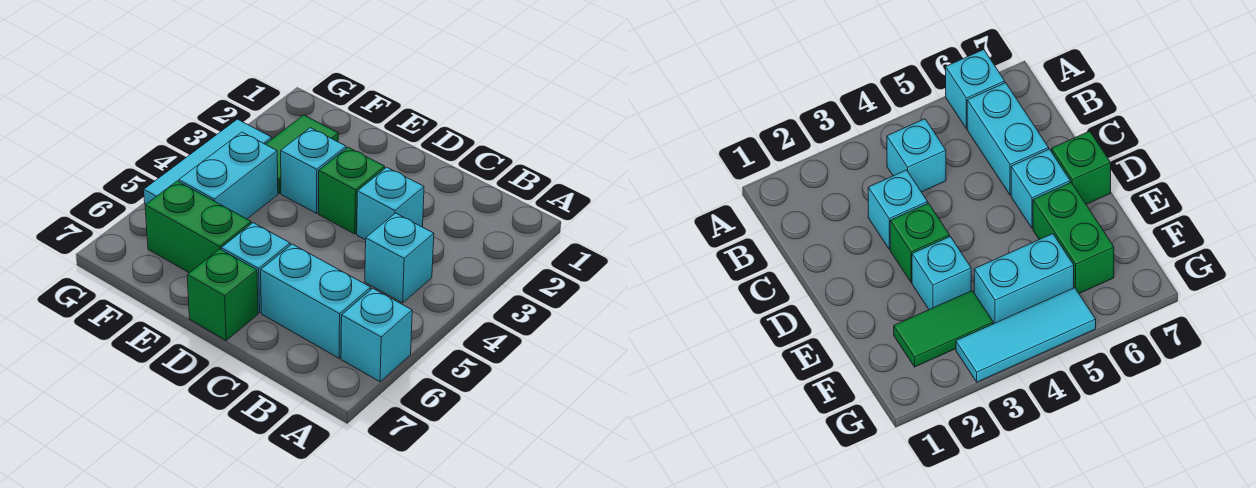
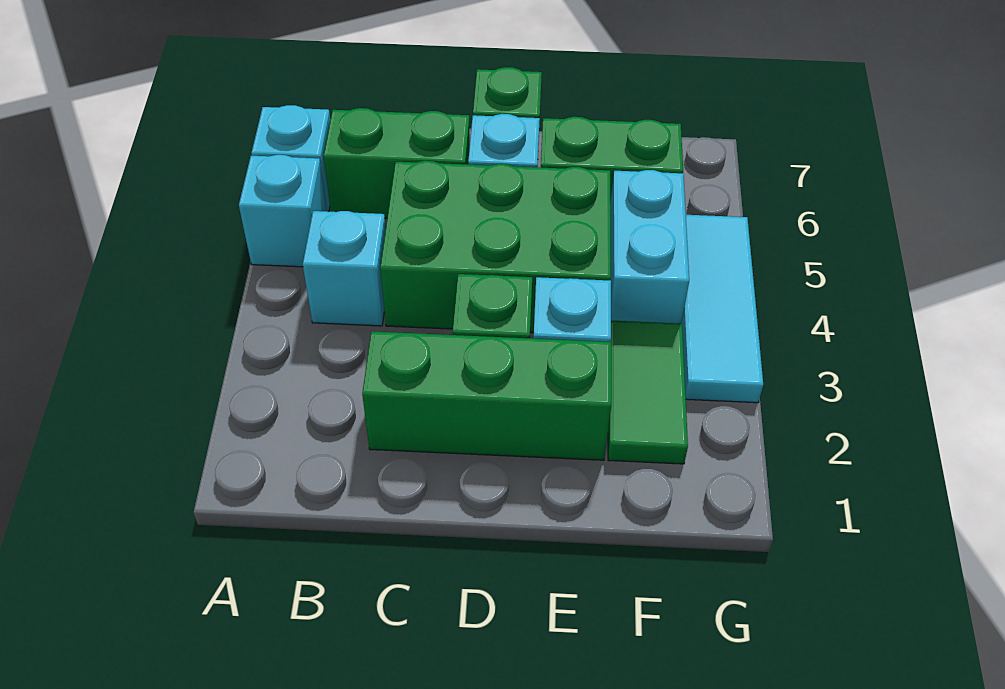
cyan 1x2 brick [261,244,371,358] -> green 1x2 brick [323,108,470,218]
none -> green 1x3 brick [362,331,611,460]
cyan 1x1 brick [357,167,424,240] -> cyan 1x1 brick moved to [239,155,327,267]
none -> green 2x3 brick [380,161,611,333]

